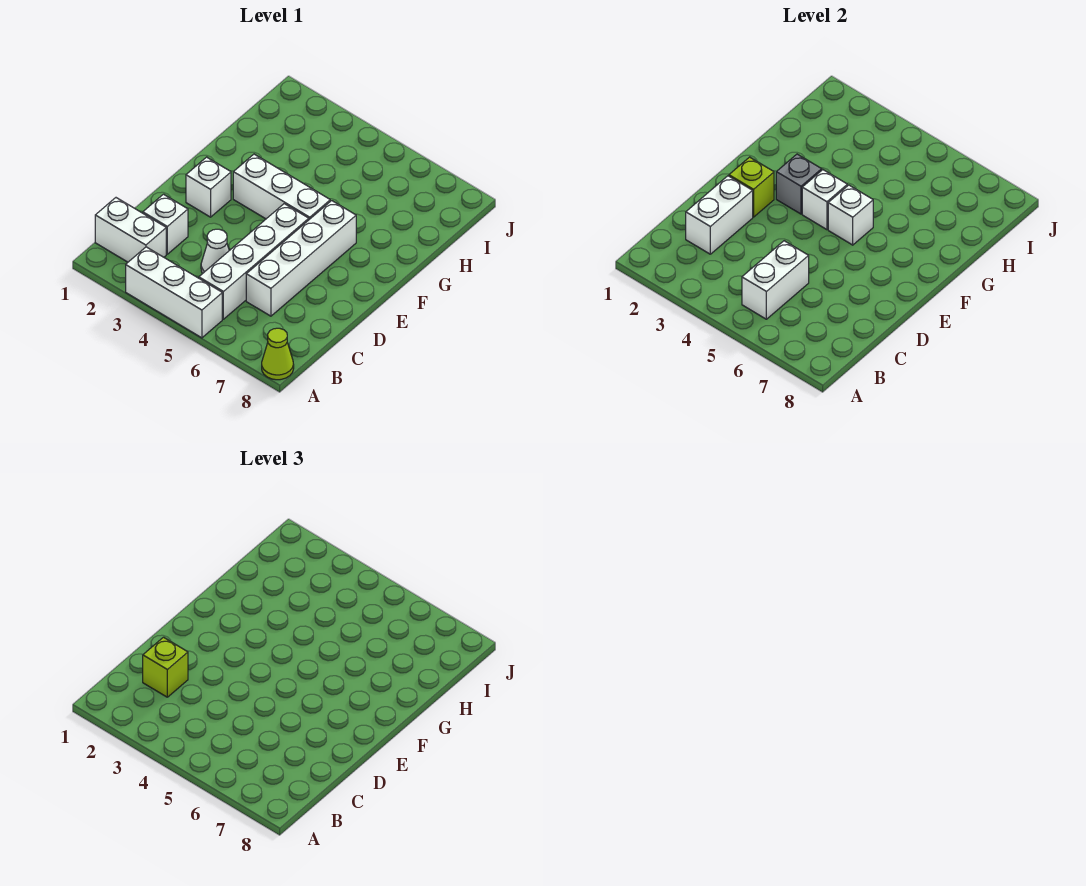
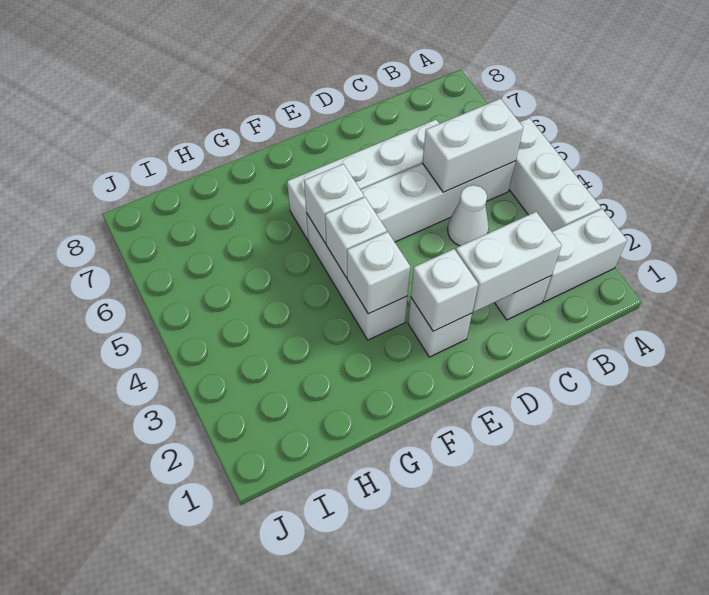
lime 1x1 cone [262,328,294,380] -> none
white 1x2 brick [95,198,166,262] -> white 1x2 brick turned to [543,209,627,302]
lime 1x1 brick [143,637,188,697] -> none
lime 1x1 brick [729,157,774,217] -> white 1x1 brick [411,249,478,331]
grey 1x1 brick [776,154,822,214] -> white 1x1 brick [347,232,410,314]

